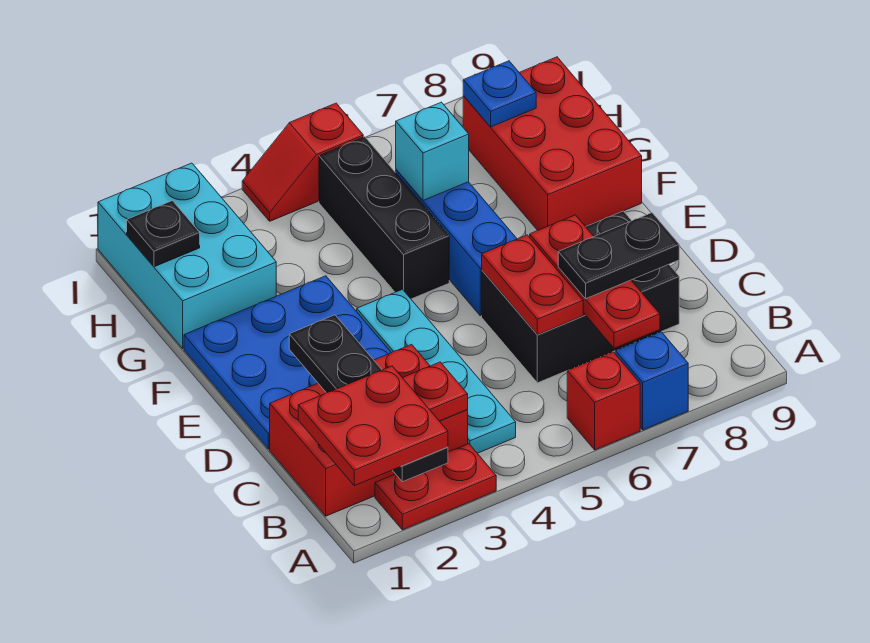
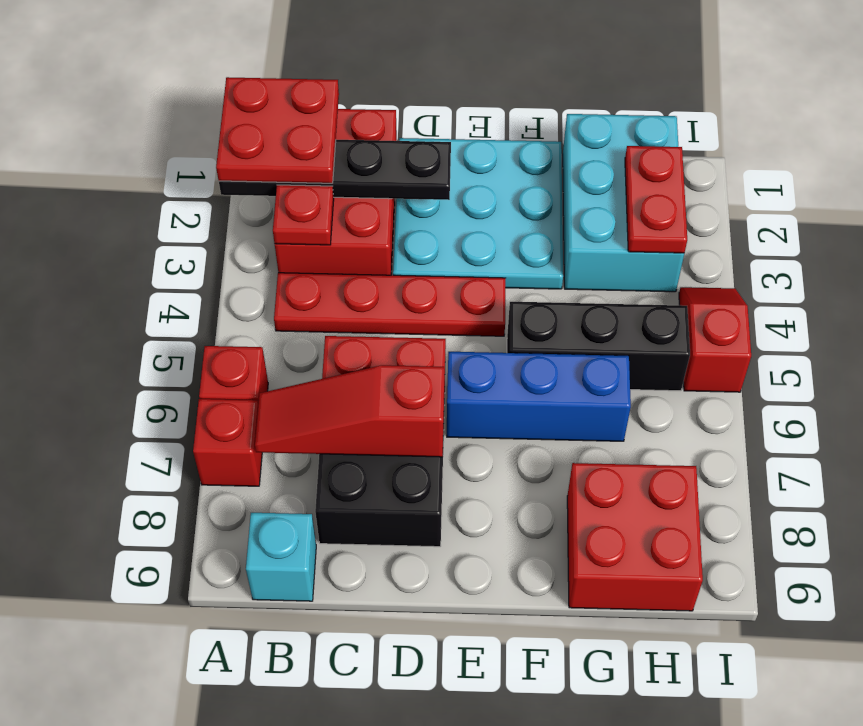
red 1x2 plate [375,444,496,530] -> red 1x2 plate moved to [625,146,687,253]
blue 1x1 brick [615,332,688,430] -> red 1x1 brick [193,399,262,486]
cyan 1x4 plate [357,289,516,453] -> red 1x4 plate [274,273,506,336]
red 1x3 plate [530,215,660,348] -> red 1x3 slope [255,365,444,457]
black 1x2 plate [558,213,679,299] -> none
blue 3x3 plate [184,276,391,449] -> cyan 3x3 plate [393,138,563,289]
red 2x3 brick [463,57,642,230] -> red 2x2 brick [567,463,703,611]
cyan 2x3 brick [98,163,276,348] -> cyan 2x3 brick turned to [563,114,684,292]
cyan 1x1 brick [396,102,469,200] -> cyan 1x1 brick moved to [246,513,316,601]
black 1x1 plate [127,201,200,267] -> none
blue 1x1 plate [463,61,536,127] -> none

